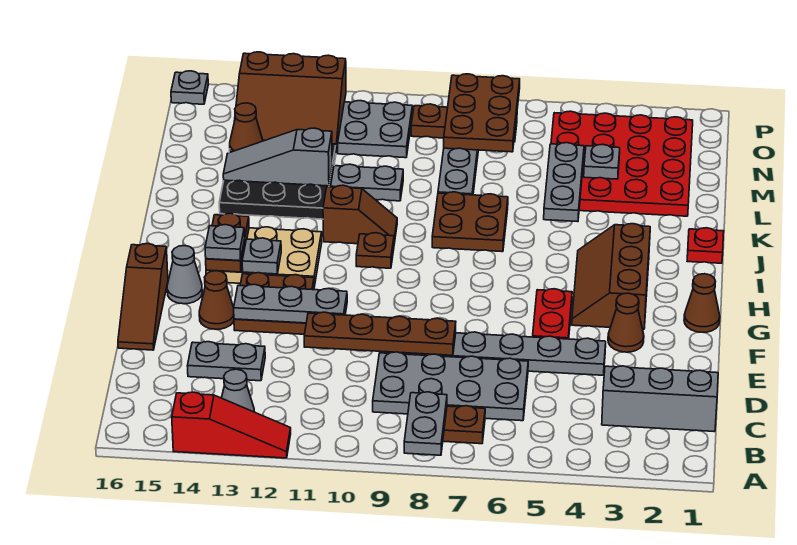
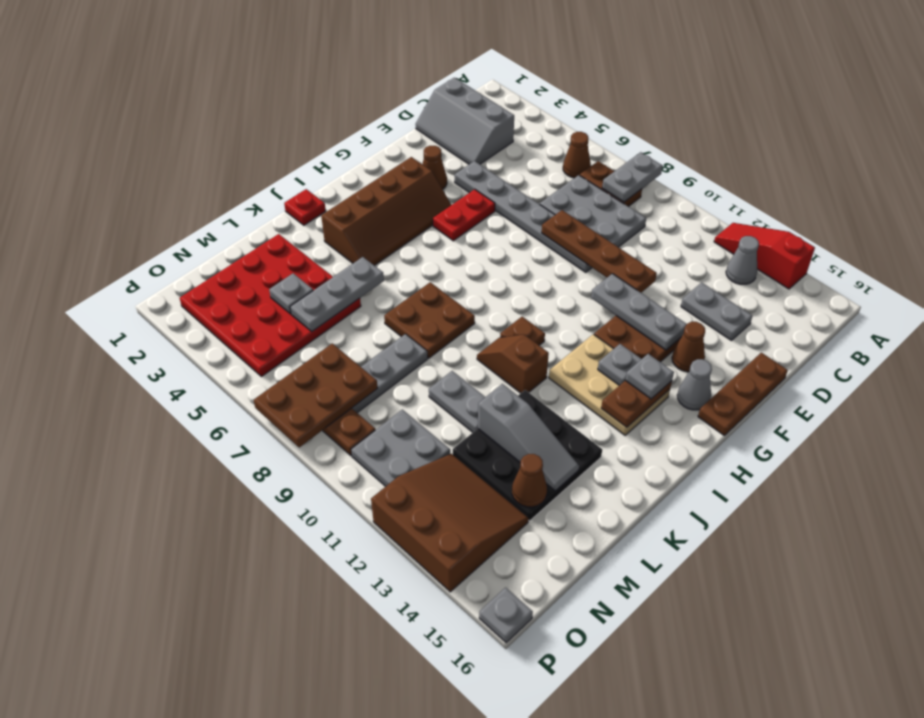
grey 2x4 plate [373,352,528,421] -> grey 2x3 plate [540,175,646,247]
brown 1x3 slope [118,244,168,350] -> brown 1x3 plate [698,353,788,436]
brown 1x1 cone [684,274,720,332] -> brown 1x1 cone moved to [563,132,591,178]
brown 2x3 slope [572,224,650,329] -> brown 2x4 slope [321,157,451,266]

